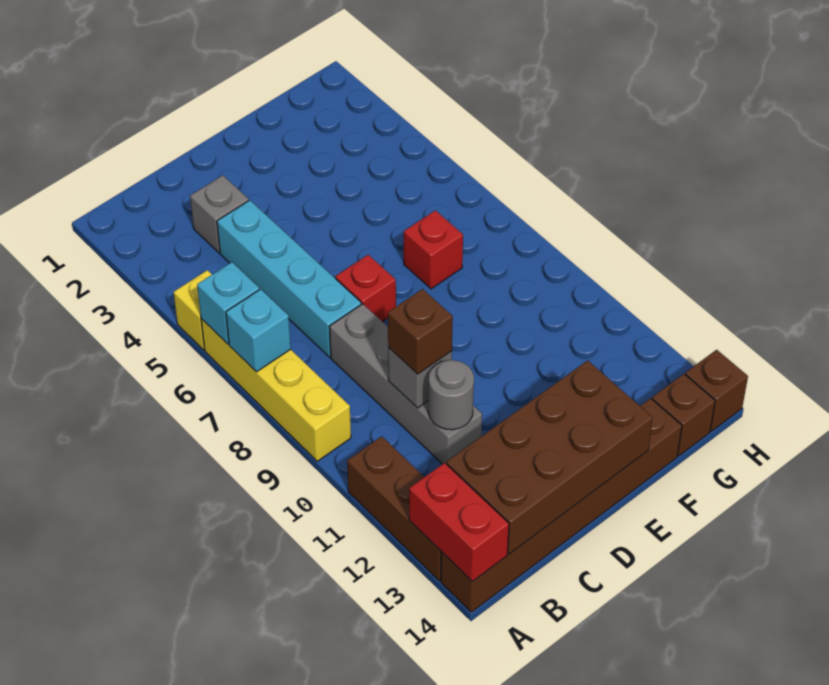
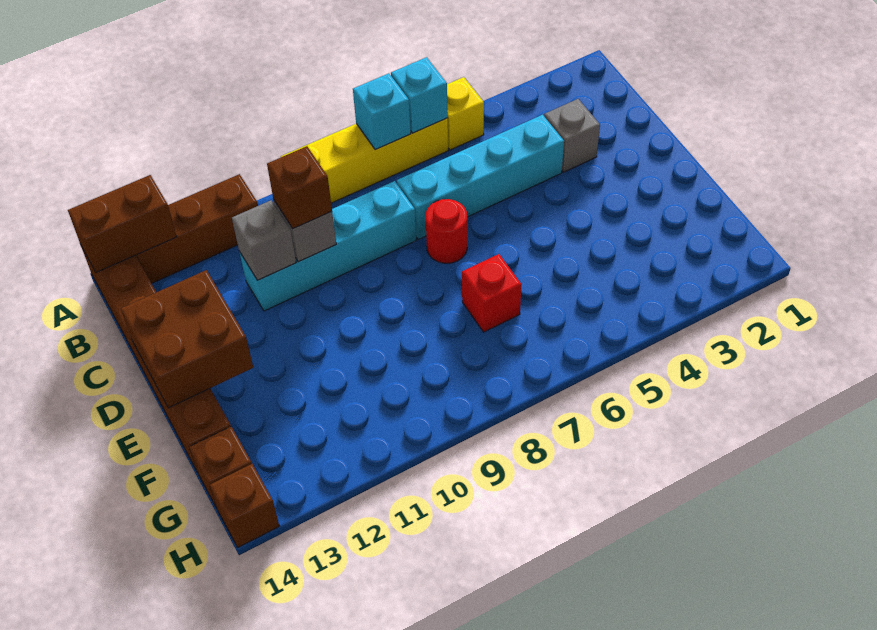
red 1x2 brick [409,463,509,582] -> brown 1x2 brick [68,175,177,272]
brown 2x4 brick [446,360,653,554] -> brown 2x2 brick [121,270,253,408]
grey 1x4 brick [329,304,482,464] -> cyan 1x4 brick [239,181,416,311]
grey 1x1 round brick [428,360,474,430] -> grey 1x1 brick [232,200,296,280]
red 1x1 brick [335,255,396,322] -> red 1x1 round brick [425,199,467,263]

